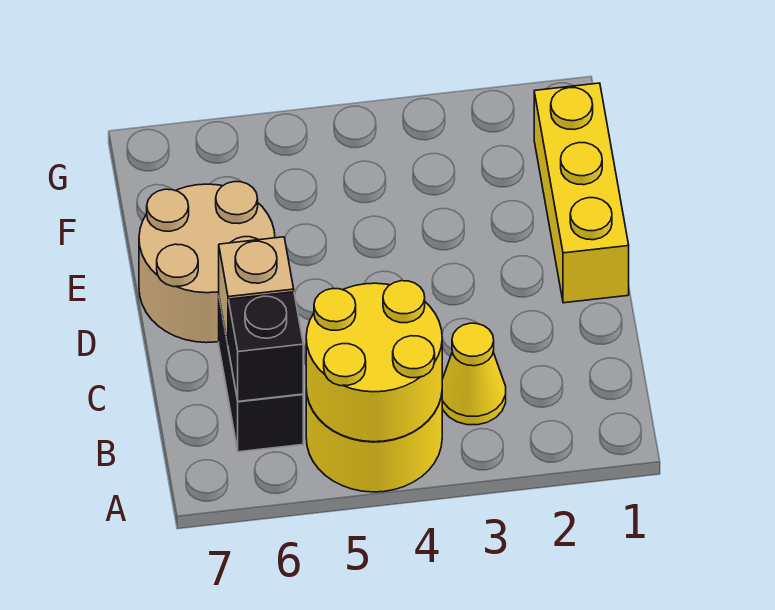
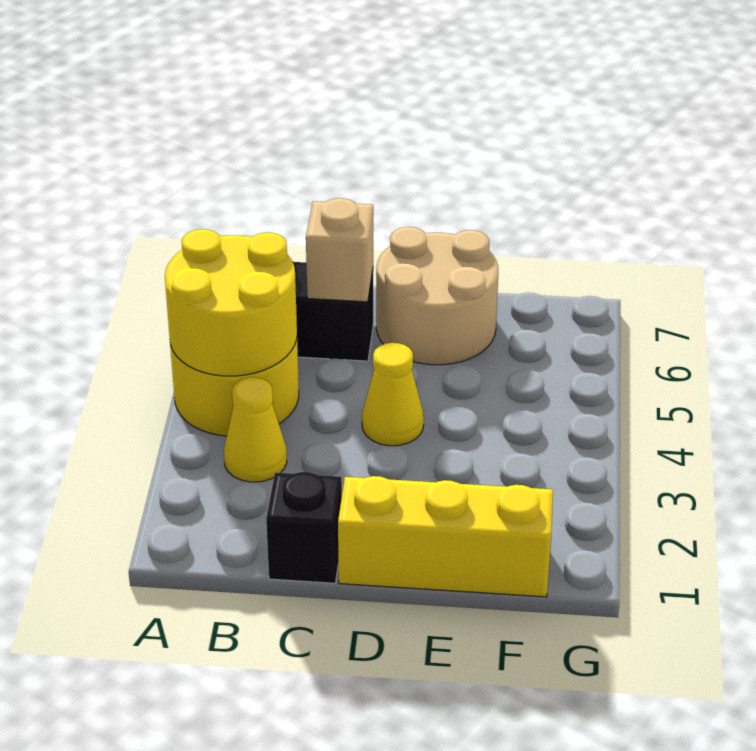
black 1x1 brick [228,292,303,401] -> black 1x1 brick moved to [266,472,342,583]
none -> yellow 1x1 cone [362,343,424,446]

